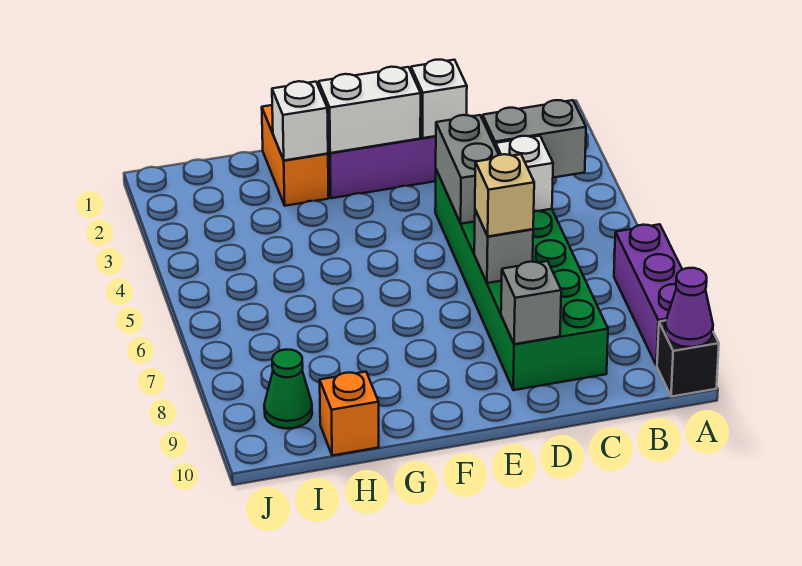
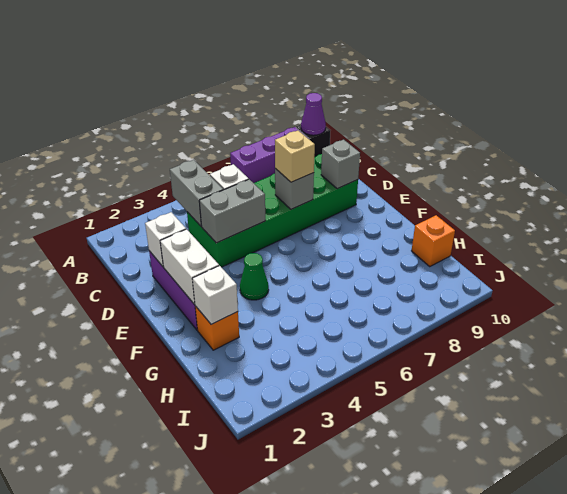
orange 1x2 brick [262,105,329,206] -> orange 1x1 brick [195,306,239,350]
green 1x1 cone [264,349,312,429] -> green 1x1 cone moved to [240,253,269,300]

